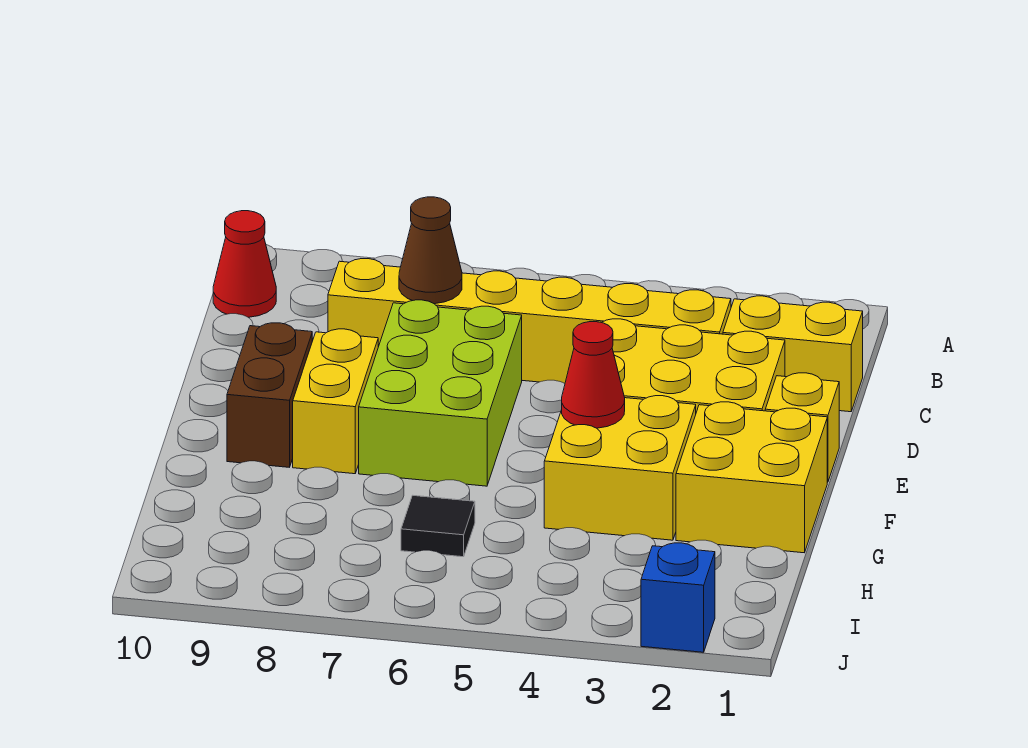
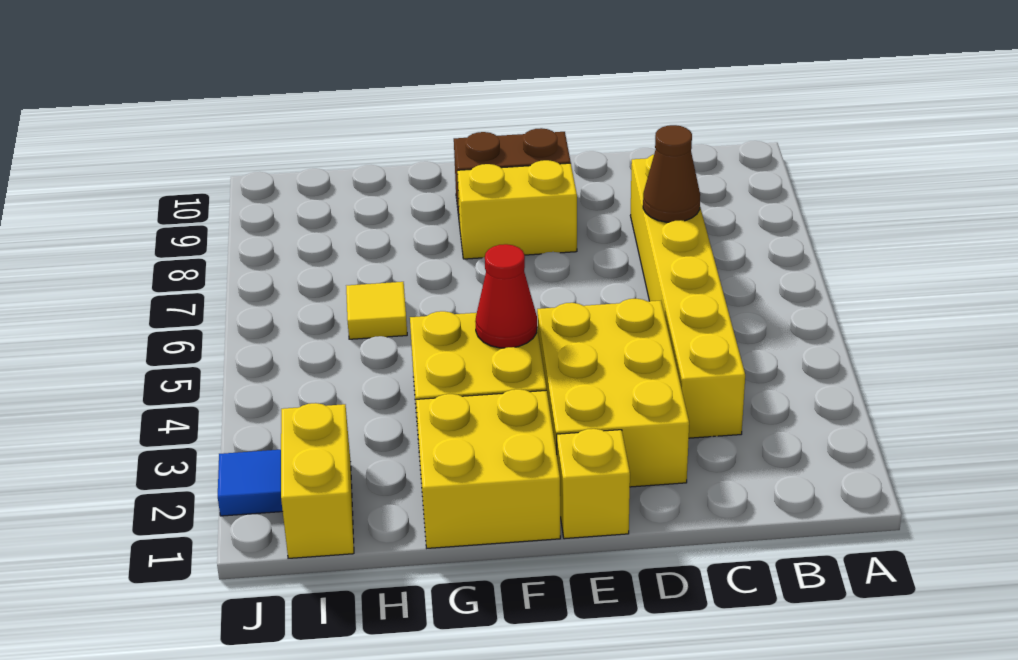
red 1x1 cone [213,211,276,317] -> none
yellow 1x2 brick [723,296,863,412] -> yellow 1x2 brick moved to [281,403,354,558]
lime 2x3 brick [359,300,522,486] -> none
black 1x1 tile [401,495,475,557] -> yellow 1x1 tile [346,282,407,339]
blue 1x1 brick [641,543,715,652] -> blue 1x1 tile [218,450,283,516]

